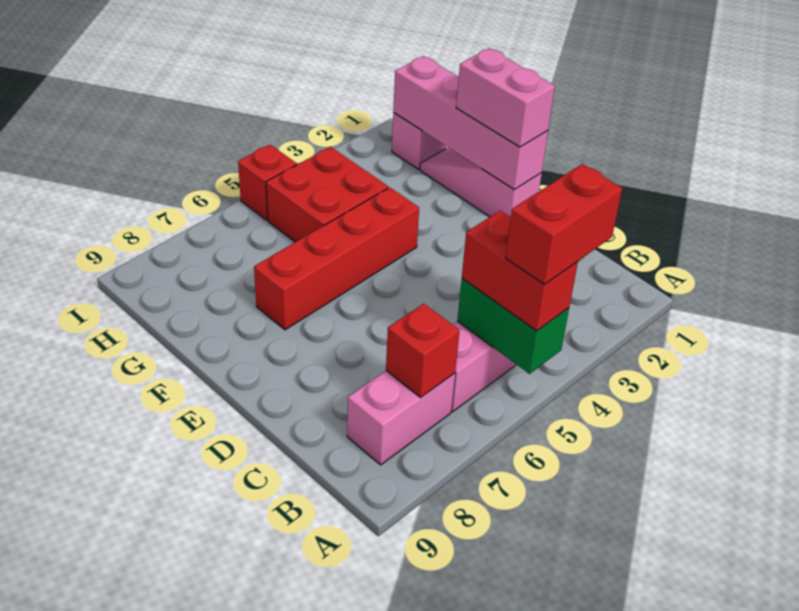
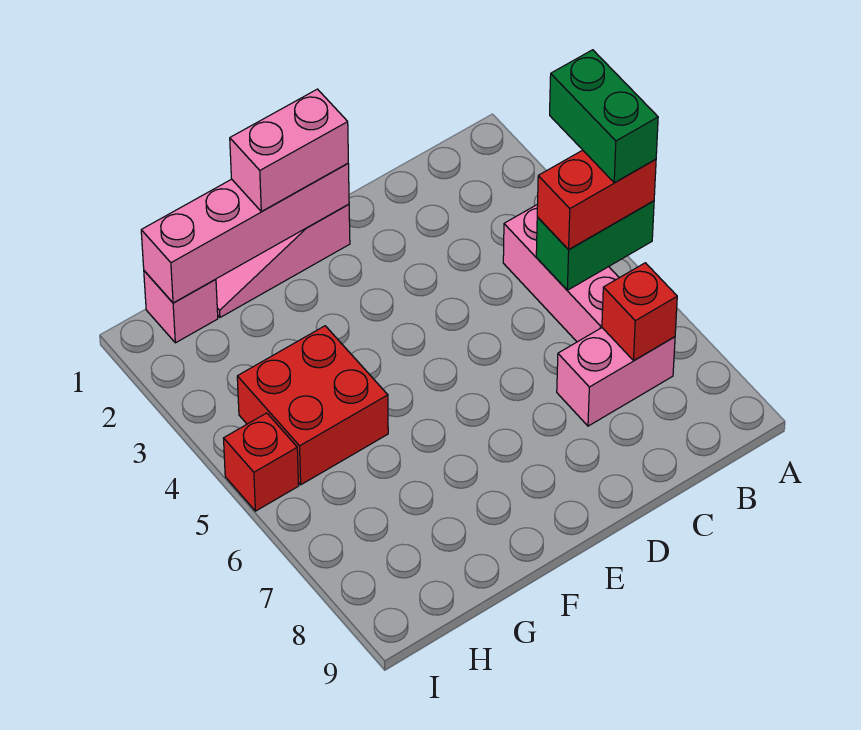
red 1x2 brick [506,164,622,285] -> green 1x2 brick [550,50,658,183]
pink 1x2 brick [347,371,455,465] -> pink 1x2 brick turned to [557,328,675,426]
red 1x4 brick [254,187,419,330] -> none

